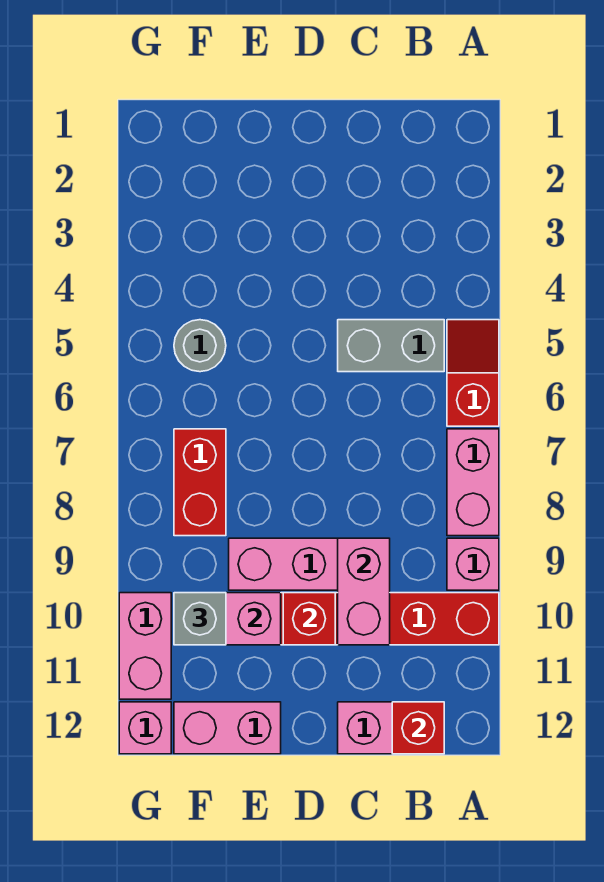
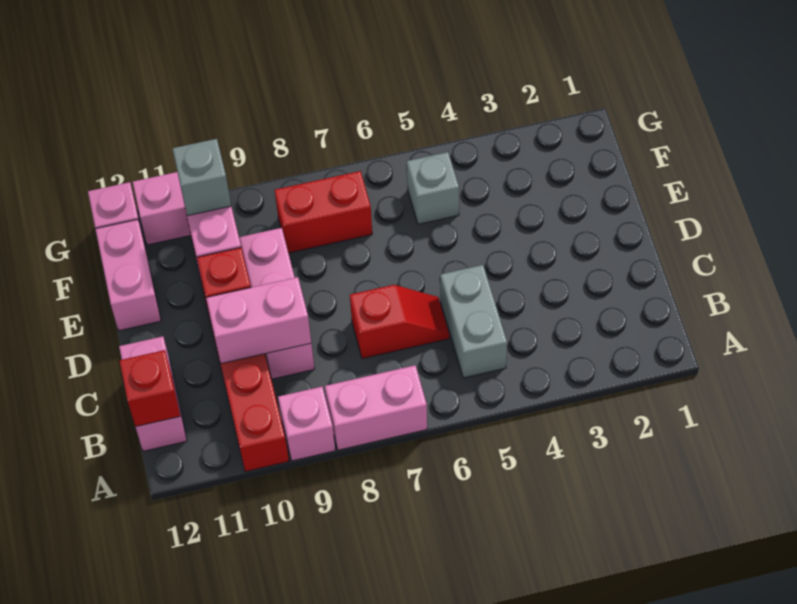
red 1x2 slope [447,320,499,426] -> red 1x2 slope moved to [350,285,449,359]
grey 1x1 round brick [174,320,226,372] -> grey 1x1 brick [407,152,459,224]

